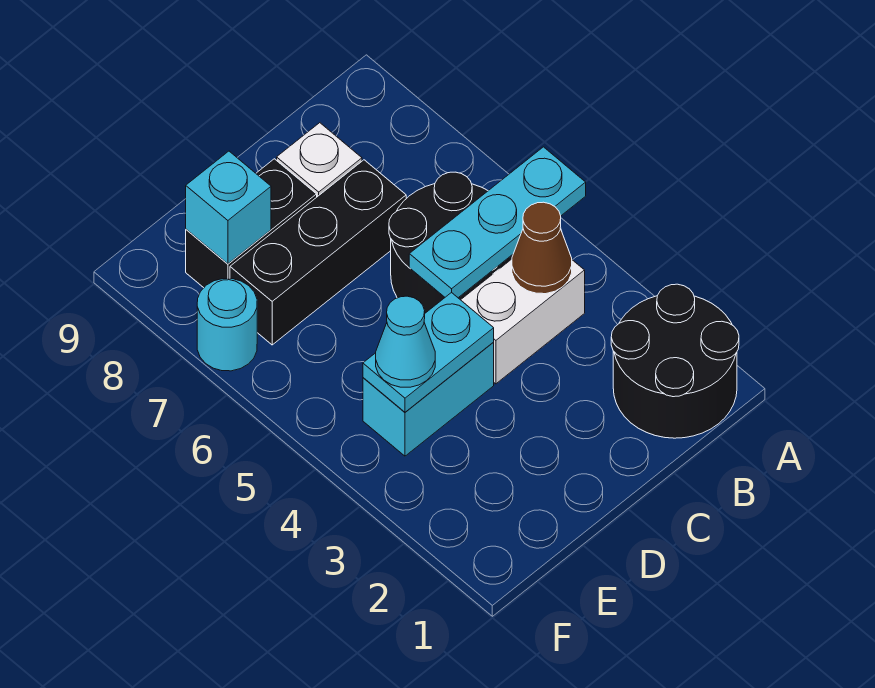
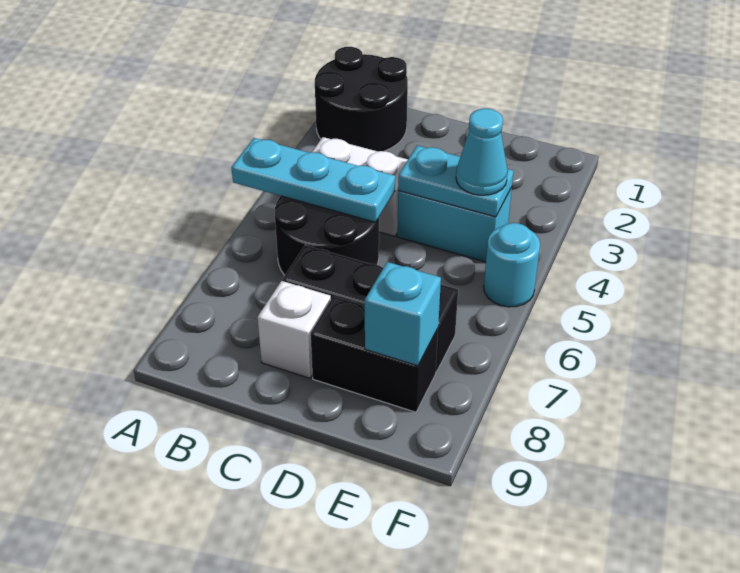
brown 1x1 cone [512,202,572,294] -> none
cyan 1x1 round brick [197,279,257,371] -> cyan 1x1 round brick moved to [484,223,540,307]

